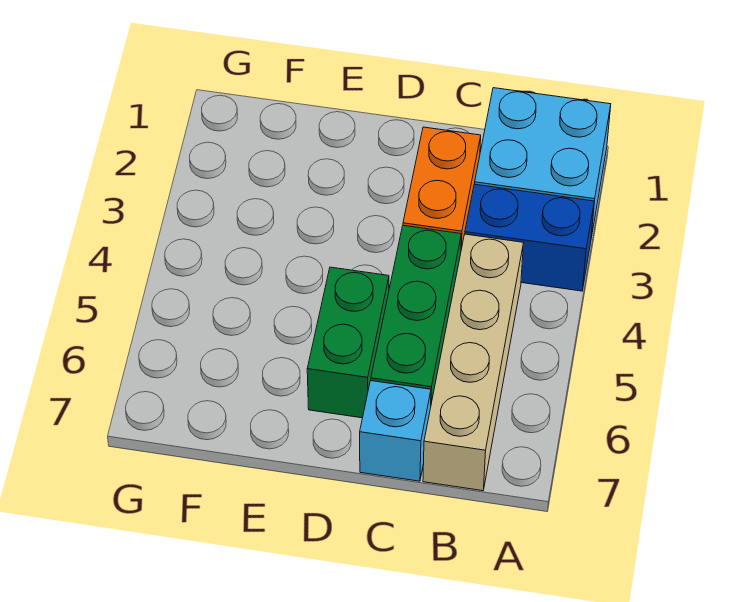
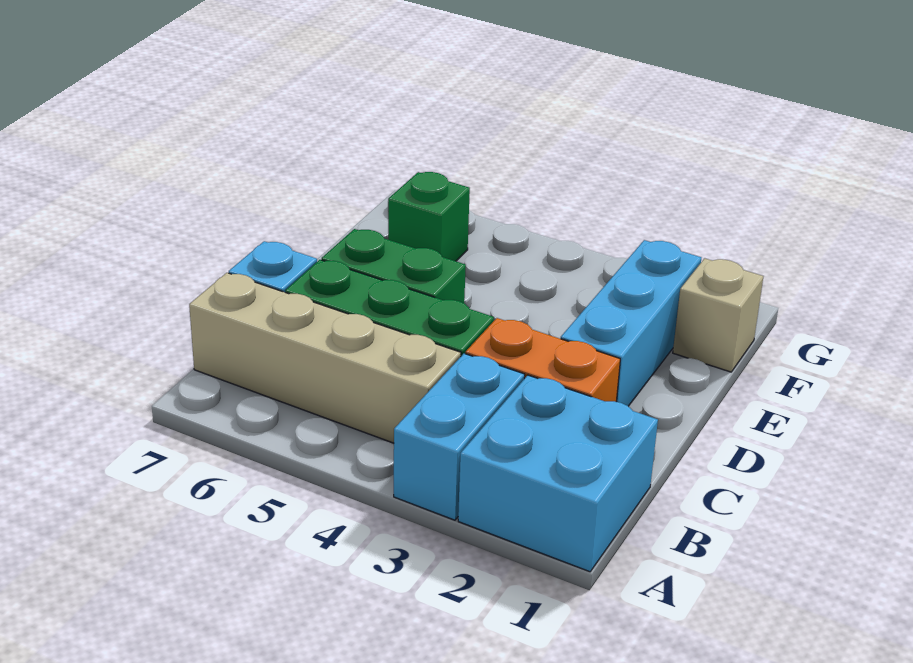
blue 1x2 brick [465,184,594,291] -> cyan 1x2 brick [394,354,525,520]
none -> cyan 1x3 brick [561,240,701,406]
none -> tan 1x1 brick [673,258,763,372]
none -> green 1x1 brick [388,172,470,261]

